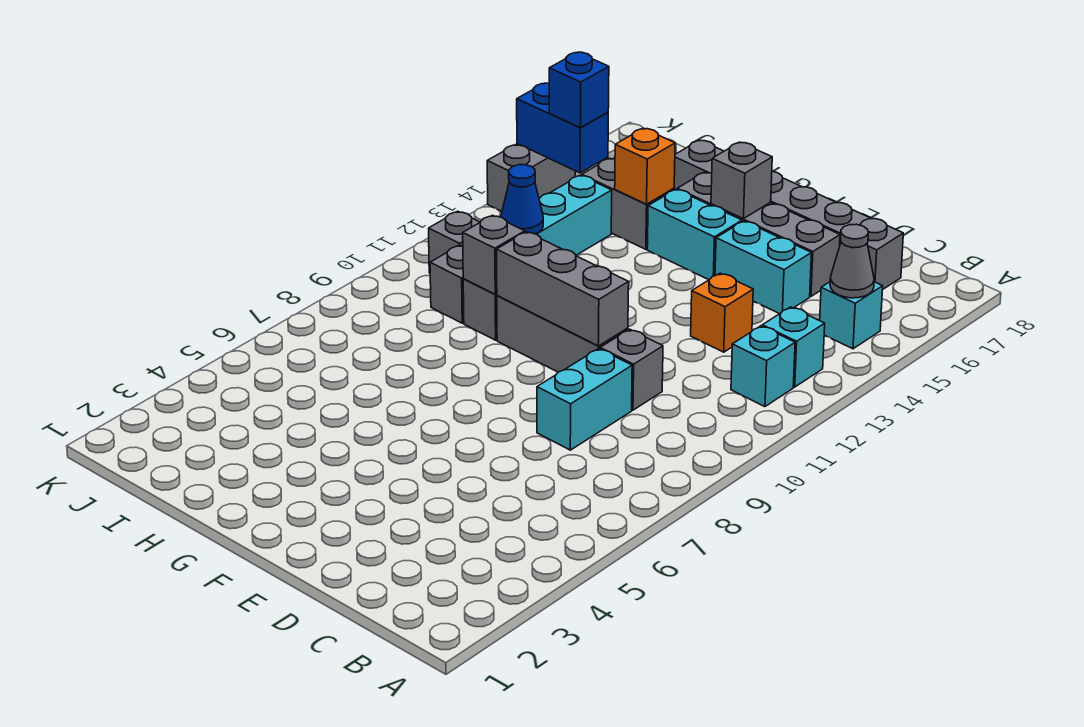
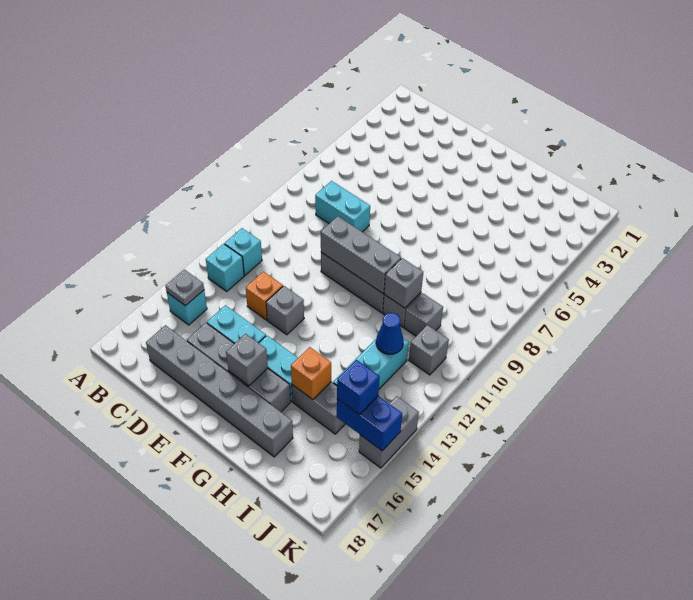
grey 1x1 cone [830,224,874,298] -> grey 1x1 plate [166,270,204,306]
cyan 1x2 brick [537,348,632,450] -> cyan 1x2 brick turned to [315,181,370,232]
grey 1x1 brick [600,329,663,410] -> grey 1x1 brick moved to [266,286,304,335]

